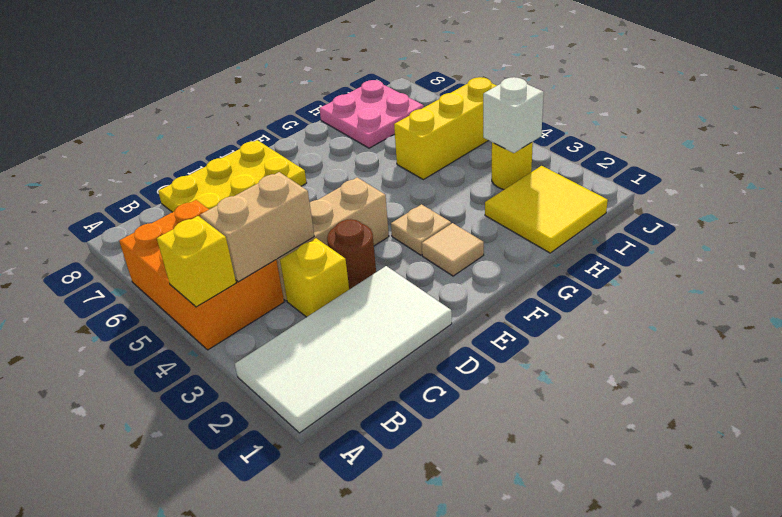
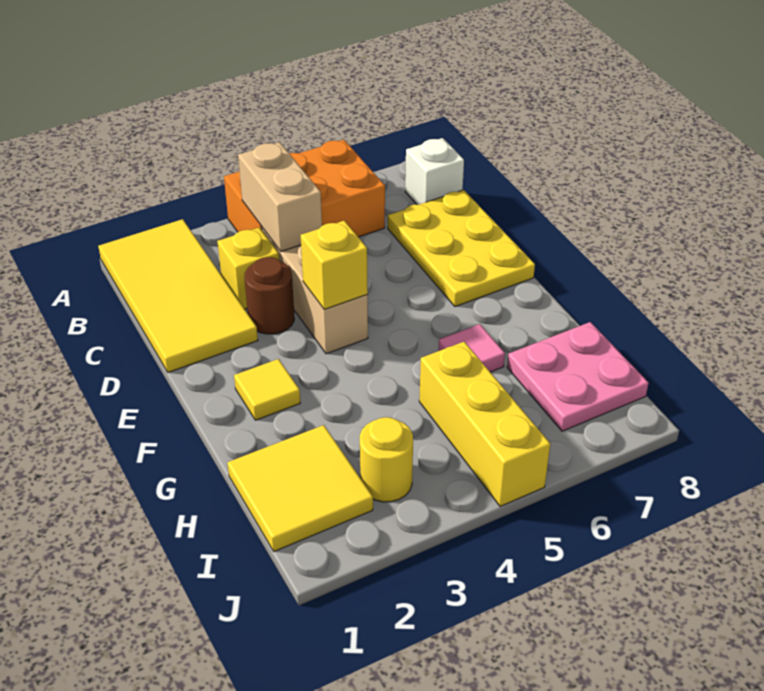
white 2x4 tile [235,266,452,433] -> yellow 2x4 tile [98,219,258,372]
yellow 1x1 brick [157,216,236,307] -> yellow 1x1 brick moved to [301,220,368,309]
tan 1x1 tile [422,223,484,276] -> yellow 1x1 tile [234,359,300,420]
tan 1x1 plate [391,204,451,255] -> none
none -> pink 1x1 tile [438,324,505,372]
white 1x1 brick [483,77,544,153] -> white 1x1 brick moved to [405,138,464,205]

